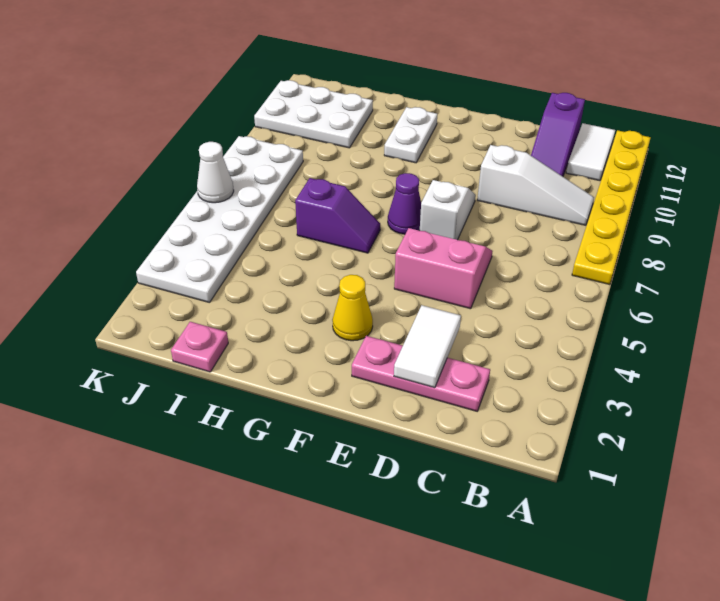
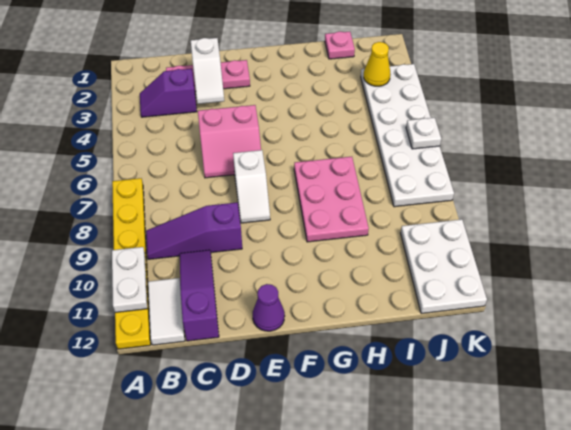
white 1x3 slope [477,145,594,225] -> purple 1x3 slope [146,202,242,259]
white 1x2 tile [394,305,461,388] -> white 1x2 slope [191,38,224,104]
yellow 1x1 cone [332,275,373,341] -> yellow 1x1 cone moved to [364,42,391,86]
purple 1x1 cone [388,173,421,234] -> purple 1x1 cone moved to [253,284,285,331]
purple 1x2 slope [295,178,380,253] -> purple 1x2 slope moved to [140,69,197,117]
none -> pink 2x3 plate [294,157,369,242]
white 1x2 plate [384,107,437,163] -> white 1x2 plate moved to [112,247,147,312]
white 2x3 plate [254,80,373,148] -> white 2x3 plate turned to [401,219,487,314]
white 1x1 cone [197,142,234,203] -> white 1x1 plate [406,118,441,149]

